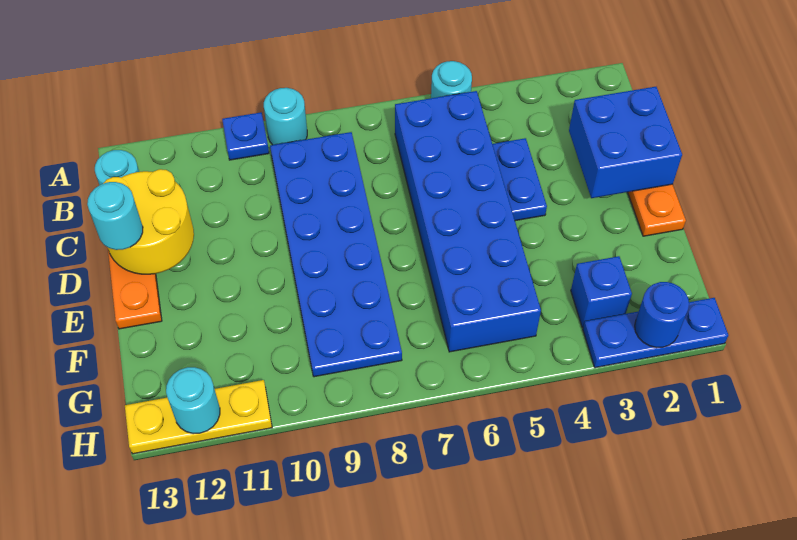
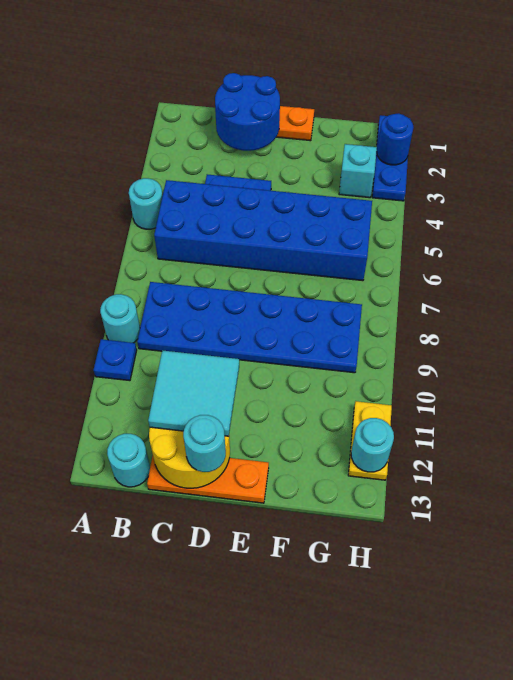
blue 2x2 brick [569,87,682,198] -> blue 2x2 round brick [215,73,280,151]
none -> cyan 2x2 tile [148,350,239,436]
blue 1x1 brick [571,256,632,328] -> cyan 1x1 brick [339,144,377,198]
yellow 1x3 plate [125,380,272,454] -> yellow 1x2 plate [348,401,392,480]

